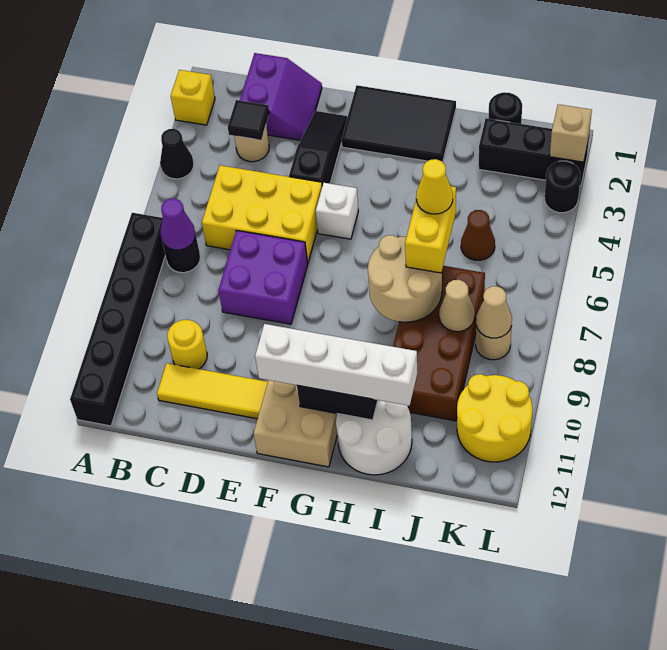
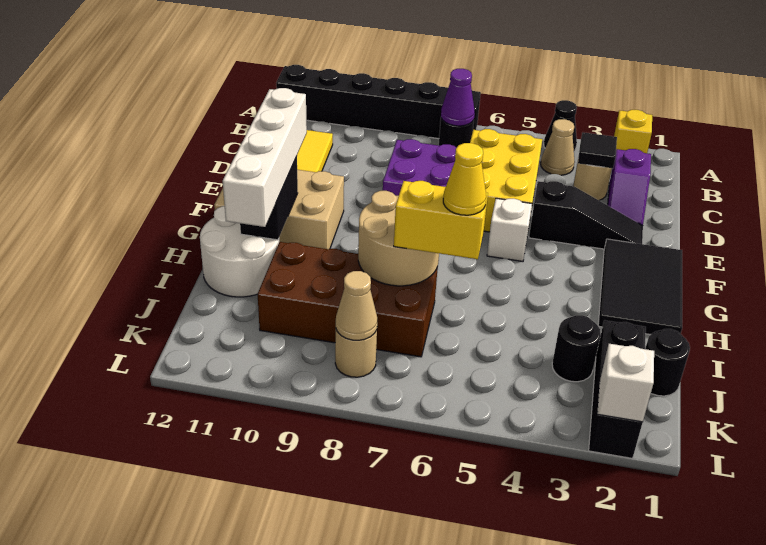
purple 2x2 slope [240,53,322,140] -> purple 1x2 slope [608,149,651,226]
yellow 1x1 round brick [167,320,207,369] -> none
brown 1x1 cone [461,210,495,260] -> none
tan 1x1 cone [439,280,475,332] -> tan 1x1 cone moved to [541,119,575,175]
yellow 2x2 round brick [457,374,533,462] -> none
tan 1x1 brick [550,104,592,162] -> white 1x1 brick [597,344,654,422]
black 1x1 round brick [545,161,581,213] -> black 1x1 round brick moved to [552,315,601,382]

